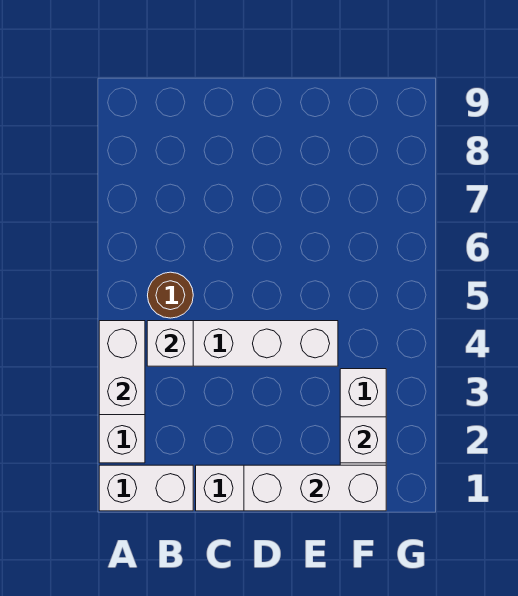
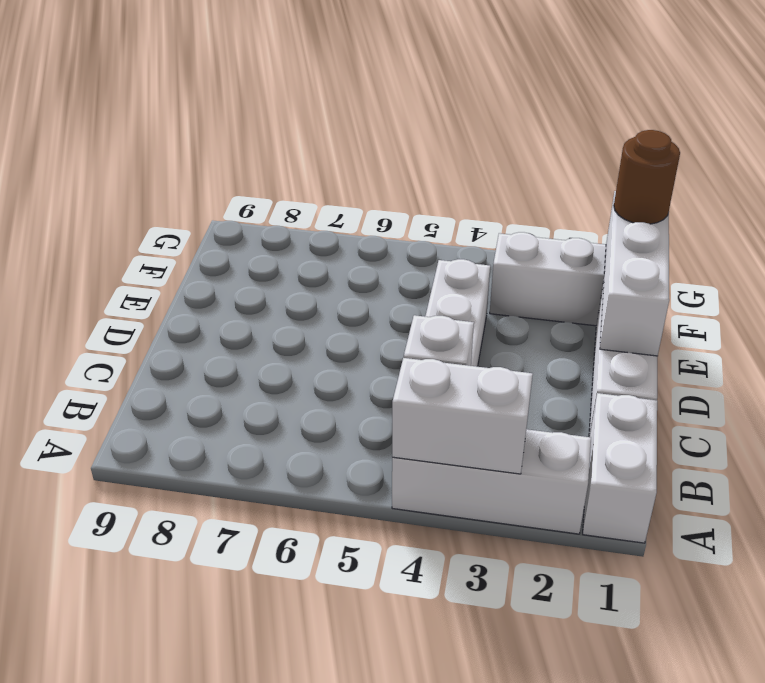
brown 1x1 round brick [148,272,193,318] -> brown 1x1 round brick moved to [614,130,680,224]
white 1x1 brick [340,417,386,463] -> none

